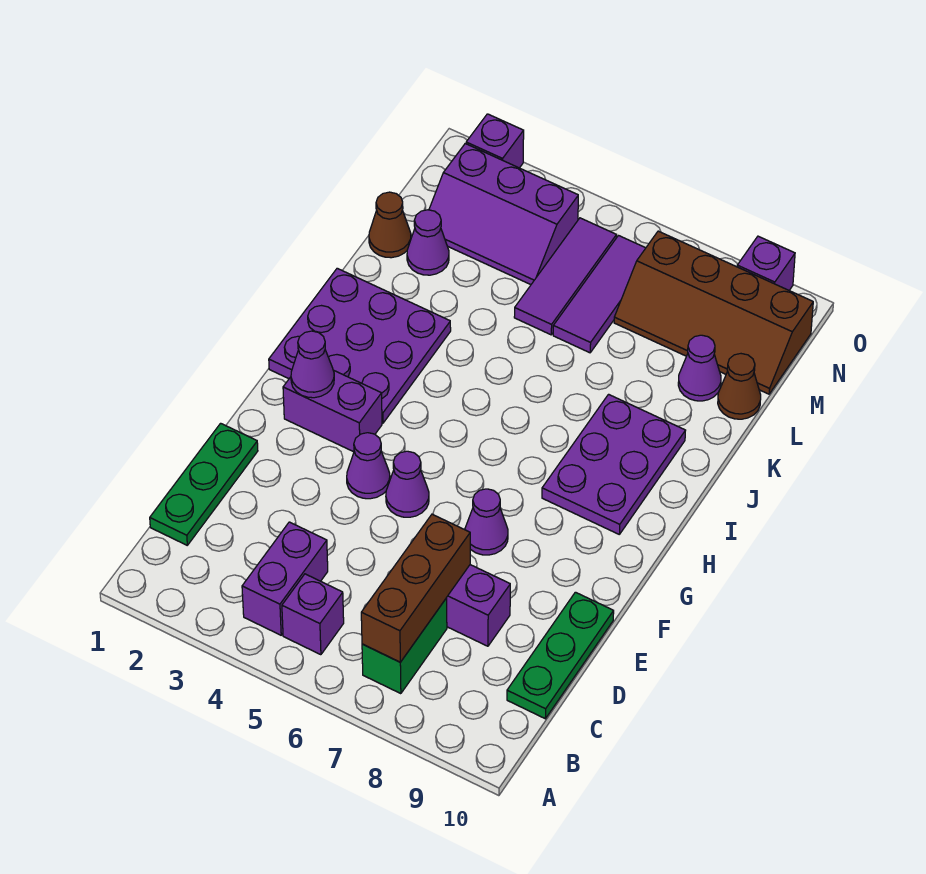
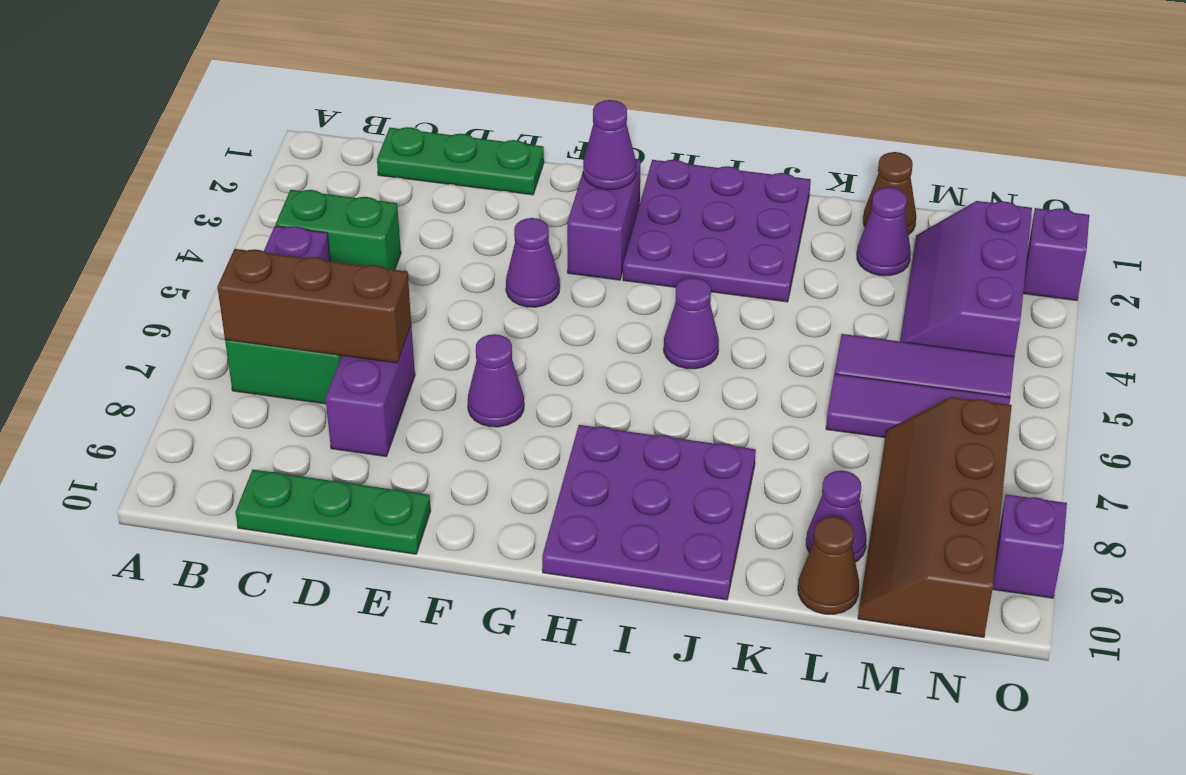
purple 1x2 brick [242,522,328,635] -> green 1x2 brick [275,190,401,270]
purple 1x1 cone [386,451,429,517] -> purple 1x1 cone moved to [664,278,719,369]
purple 2x3 plate [542,394,686,534] -> purple 3x3 plate [542,425,756,600]

